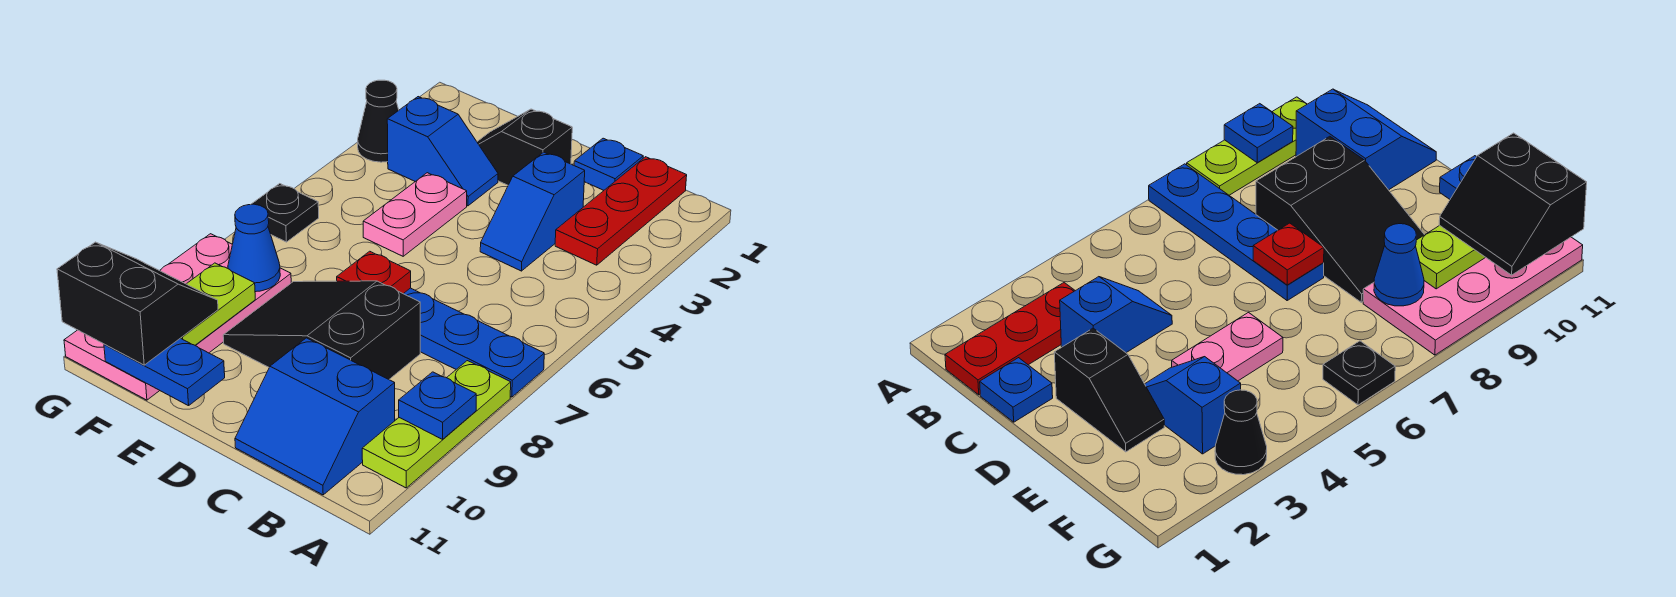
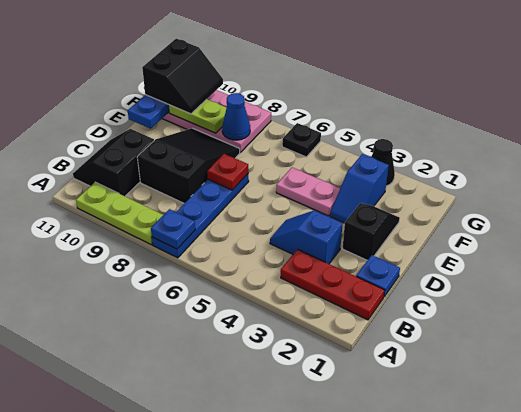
blue 1x1 plate [399,372,476,439] -> blue 1x1 plate moved to [151,209,195,249]
blue 2x2 slope [235,338,395,495] -> black 2x2 slope [73,129,154,196]

